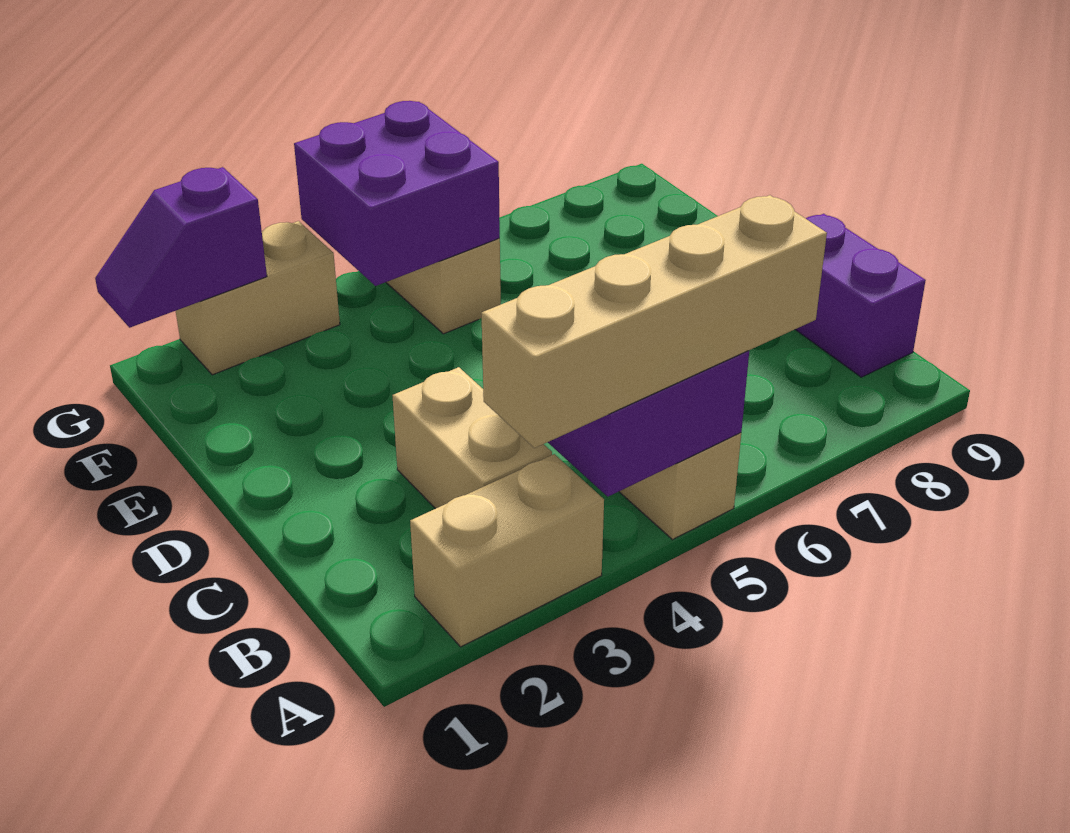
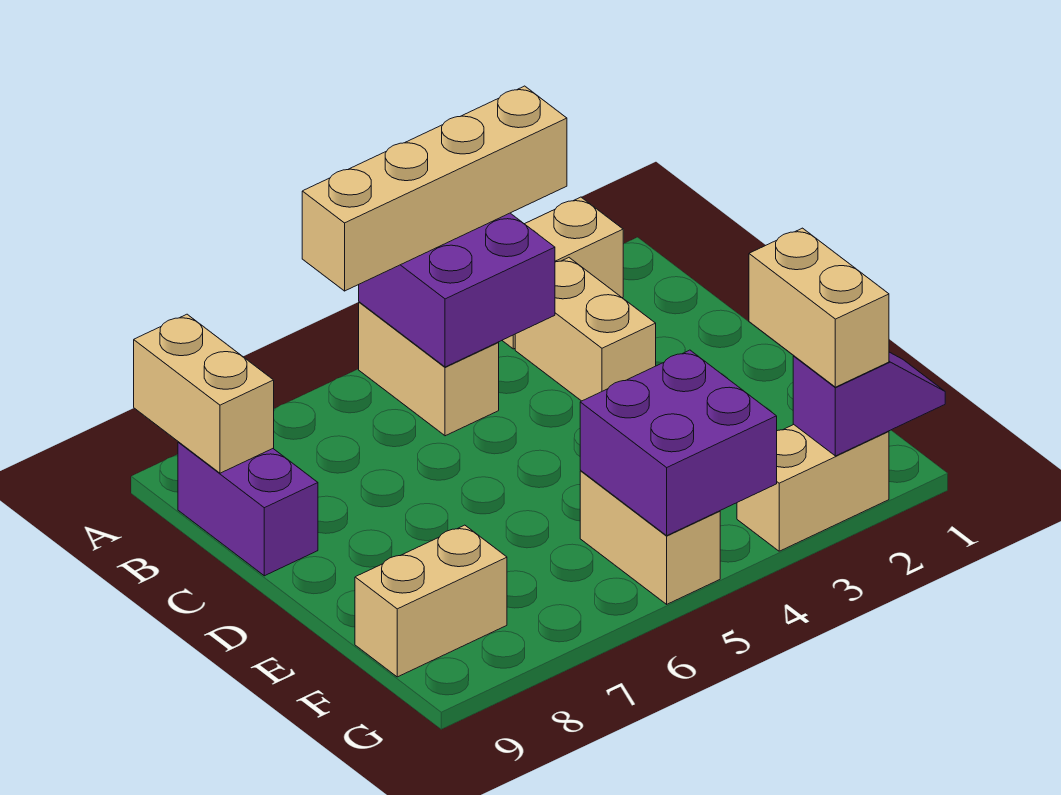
none -> tan 1x2 brick [134,314,274,473]
none -> tan 1x2 brick [749,228,889,387]
none -> tan 1x2 brick [355,525,507,677]

